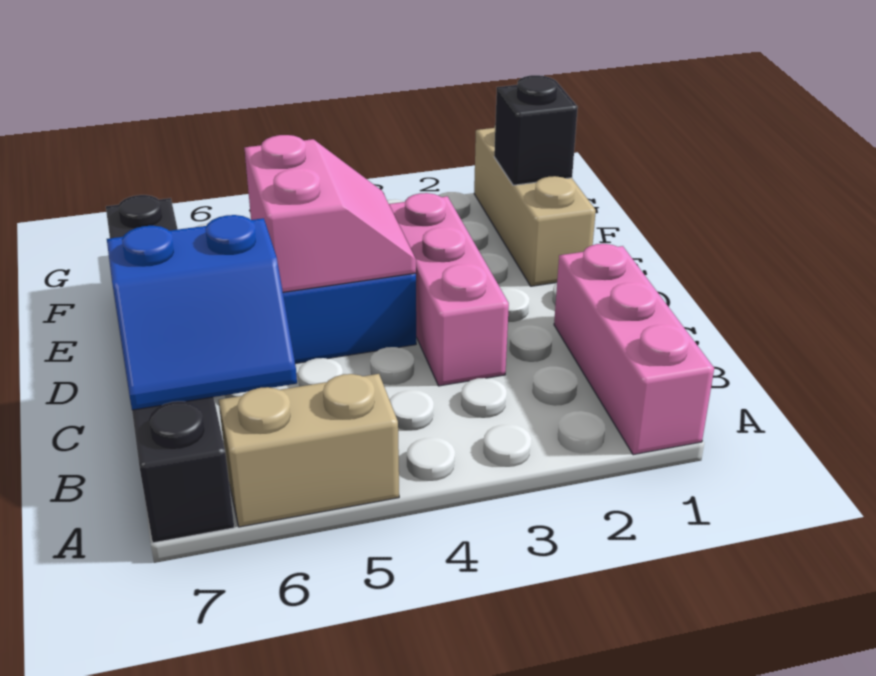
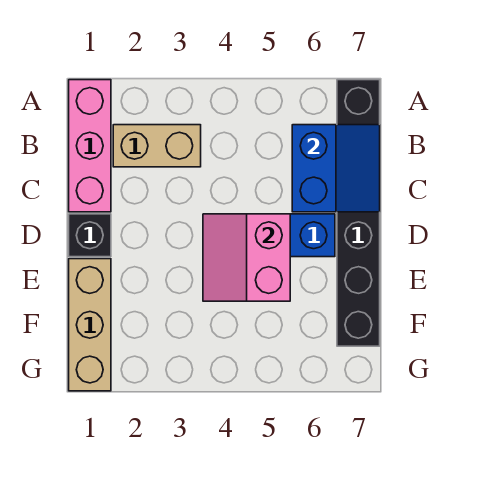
tan 1x2 brick [219,374,399,527] -> tan 1x2 brick moved to [113,125,201,167]
blue 2x2 slope [107,215,297,410] -> blue 2x2 slope turned to [292,125,380,212]
pink 1x3 brick [389,193,509,386] -> none
black 1x1 brick [494,75,578,185] -> black 1x1 brick moved to [69,214,111,257]

